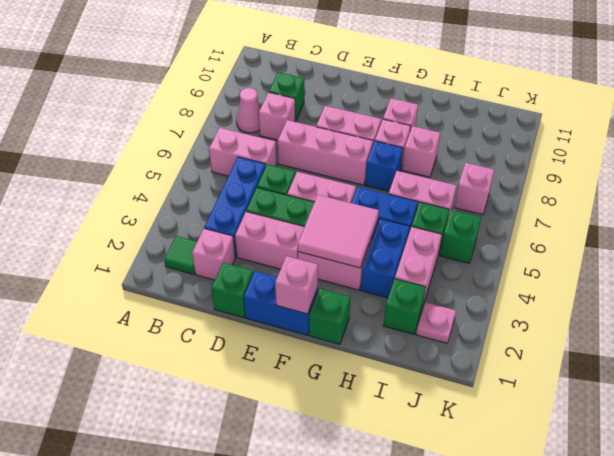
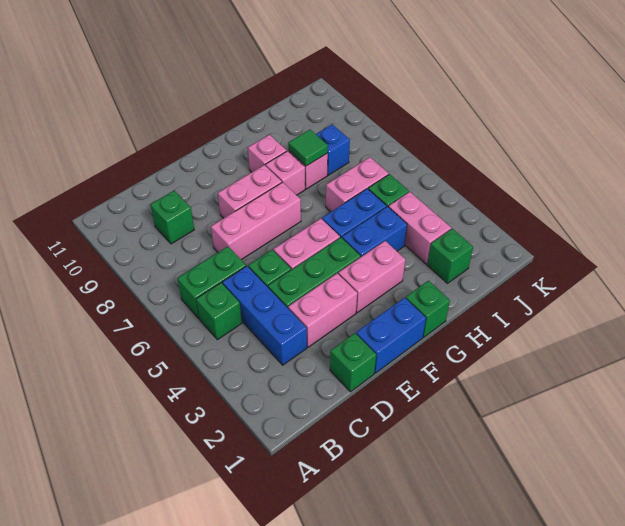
green 1x1 tile [164,236,197,274] -> green 1x1 tile moved to [288,130,328,166]
pink 1x2 brick [209,128,277,176] -> green 1x2 brick [177,246,246,318]
pink 1x1 cone [236,88,261,133] -> none
pink 1x1 brick [192,229,235,280] -> none
pink 1x1 brick [259,92,296,140] -> none
pink 1x1 brick [275,256,318,314] -> none
pink 2x2 tile [298,195,379,268] -> none
blue 1x1 brick [365,141,403,191] -> blue 1x1 brick moved to [316,124,350,175]
blue 1x2 brick [361,219,410,298] -> blue 1x2 brick turned to [342,206,407,257]
pink 1x1 plate [416,302,456,343] -> none
green 1x1 brick [440,210,481,263] -> green 1x1 brick moved to [196,283,242,340]
pink 1x1 brick [454,163,494,215] -> none

